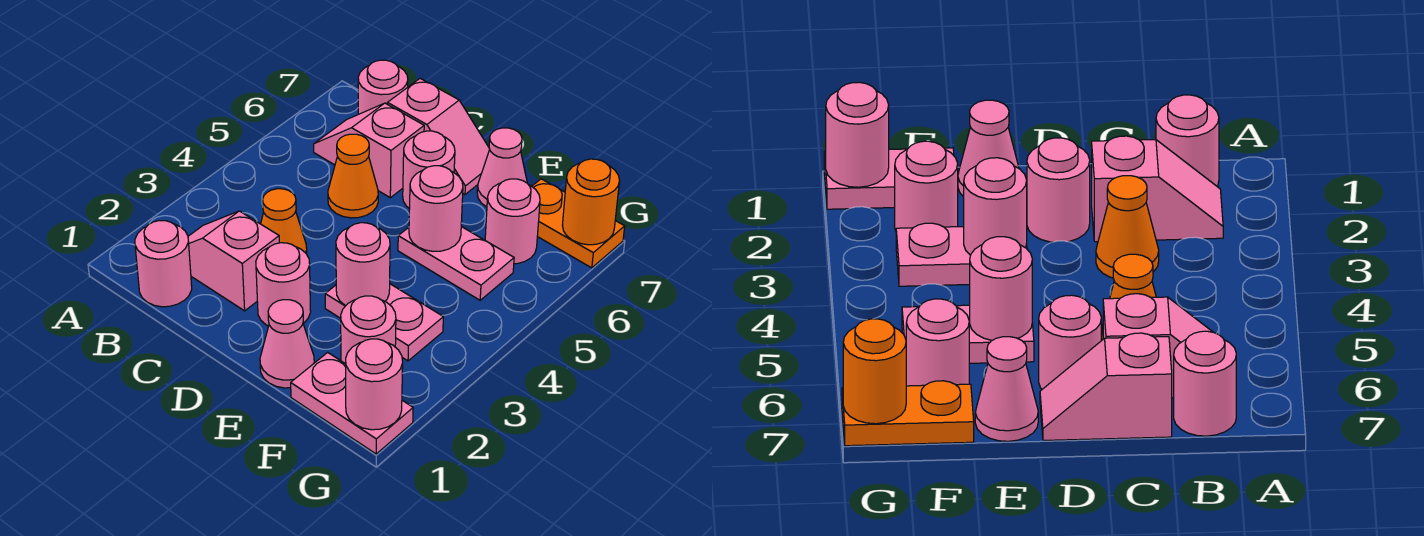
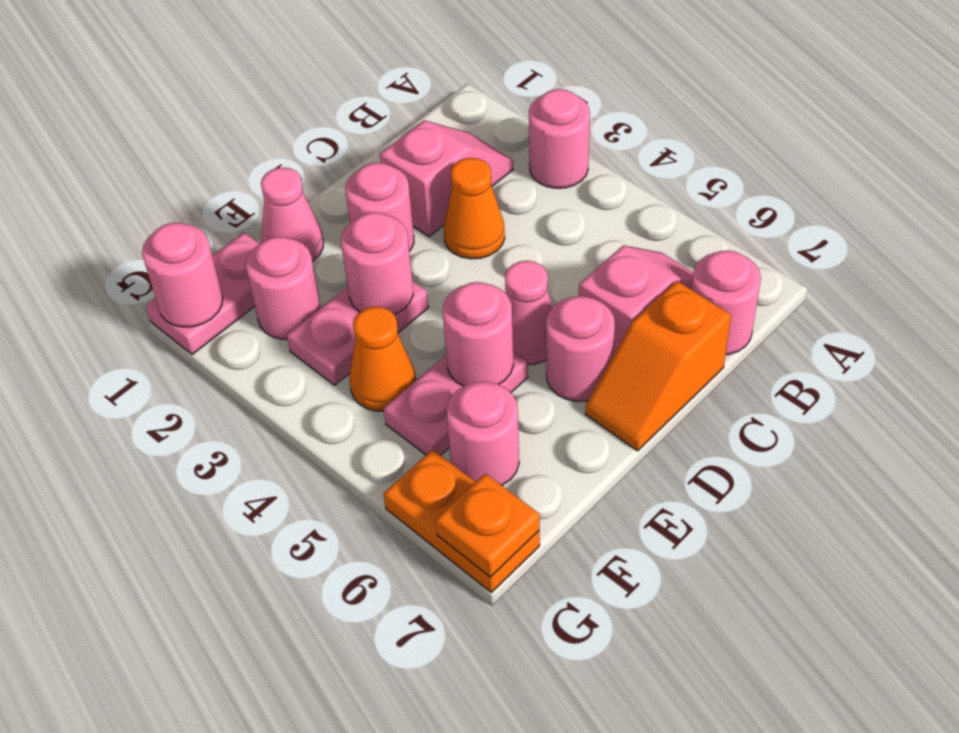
pink 1x1 round brick [135,221,192,307] -> pink 1x1 round brick moved to [529,89,590,188]
orange 1x1 cone [328,134,378,218] -> orange 1x1 cone moved to [350,307,416,411]
pink 1x2 slope [387,79,490,194] -> orange 1x2 slope [585,281,731,451]
pink 1x1 cone [477,128,527,207] -> pink 1x1 cone moved to [505,261,553,365]
orange 1x2 plate [532,179,625,268] -> orange 1x2 plate turned to [383,450,540,592]
orange 1x1 round brick [562,159,620,245] -> orange 1x1 plate [435,473,540,577]

